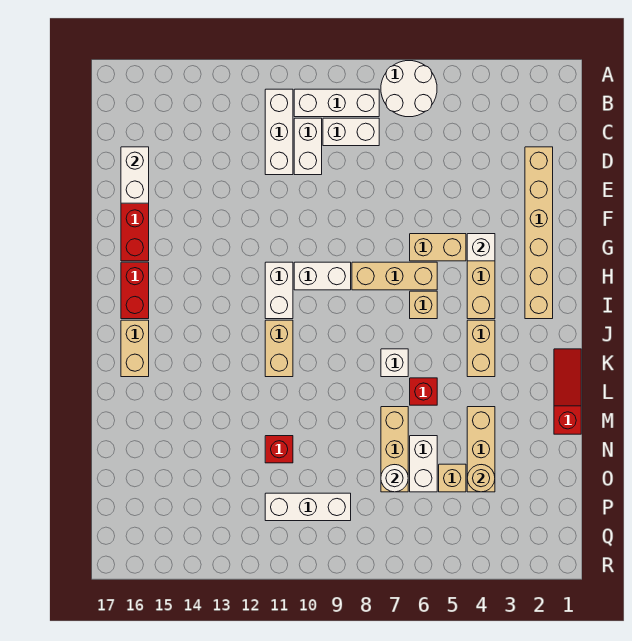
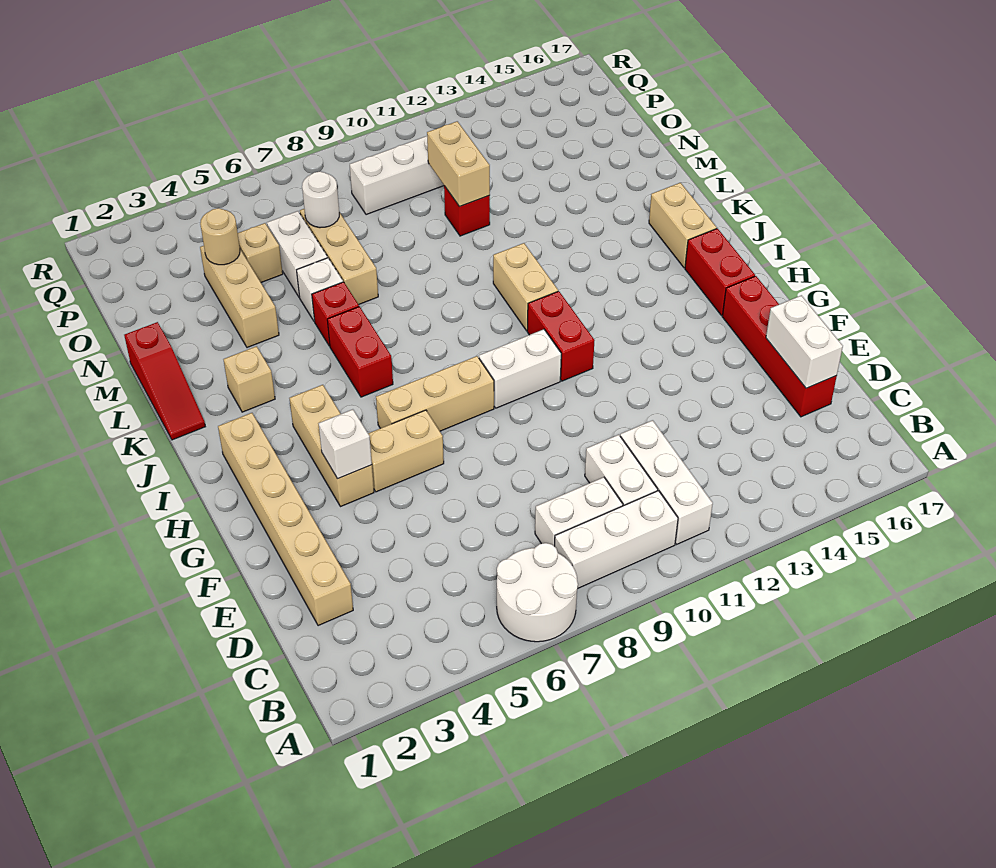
white 1x2 brick [265,262,293,319] -> red 1x2 brick [527,291,595,381]
tan 1x1 brick [410,291,437,319] -> tan 1x1 brick moved to [224,346,275,412]
tan 1x2 brick [467,320,495,377] -> tan 1x2 brick moved to [427,121,490,207]
none -> red 1x2 brick [327,307,393,397]
white 1x1 brick [381,349,408,377] -> white 1x1 brick moved to [297,258,343,322]

